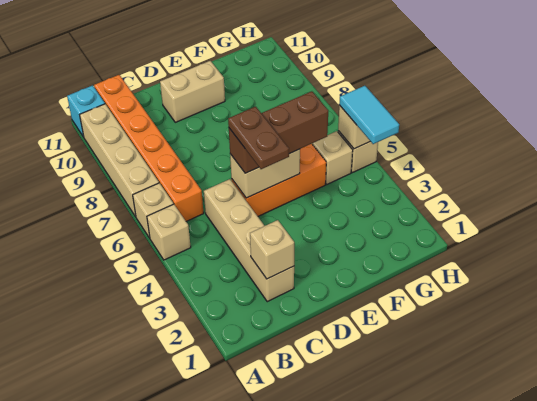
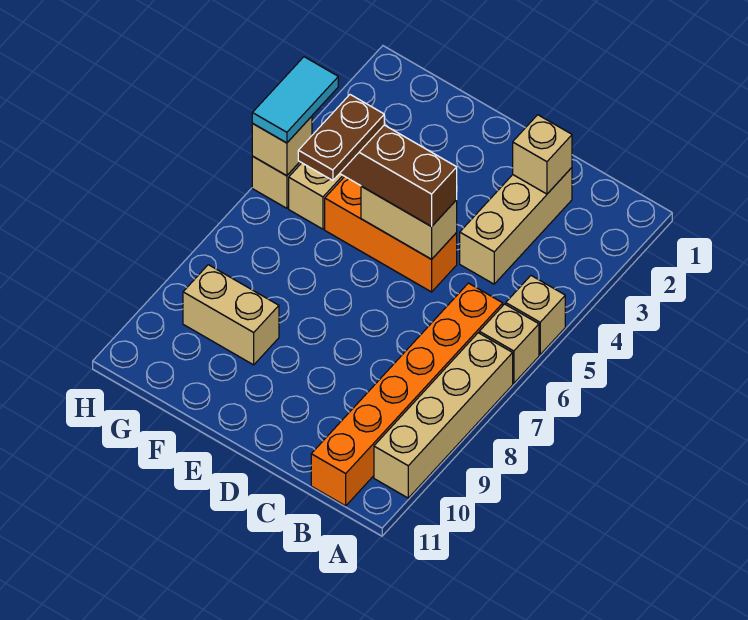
cyan 1x1 brick [67,85,105,137] -> none
tan 1x4 brick [204,179,294,302] -> tan 1x3 brick [460,168,572,284]
brown 1x2 plate [228,107,289,169] -> brown 1x2 plate moved to [298,95,384,181]
tan 1x2 brick [160,61,225,122] -> tan 1x2 brick moved to [183,265,279,365]

